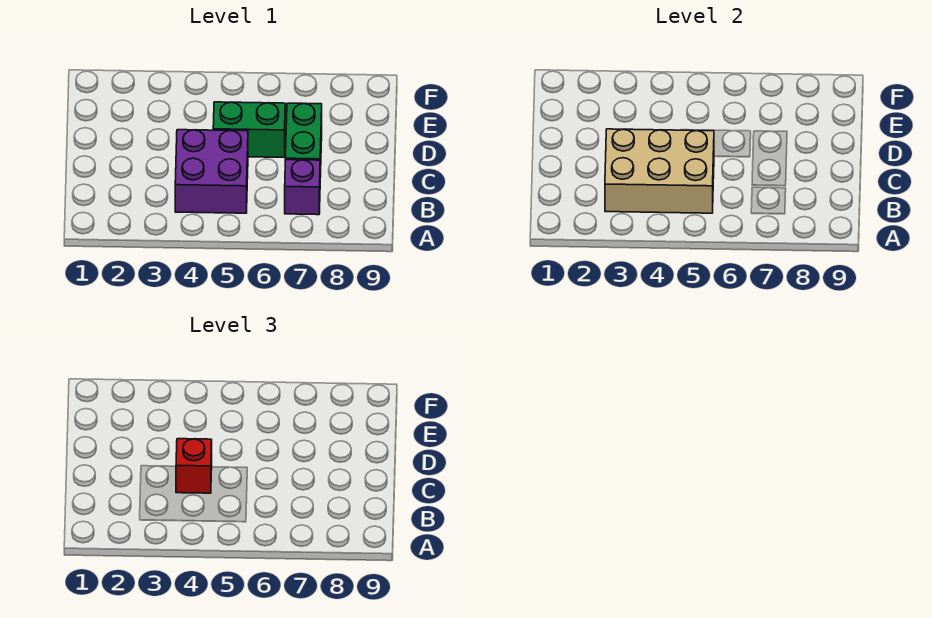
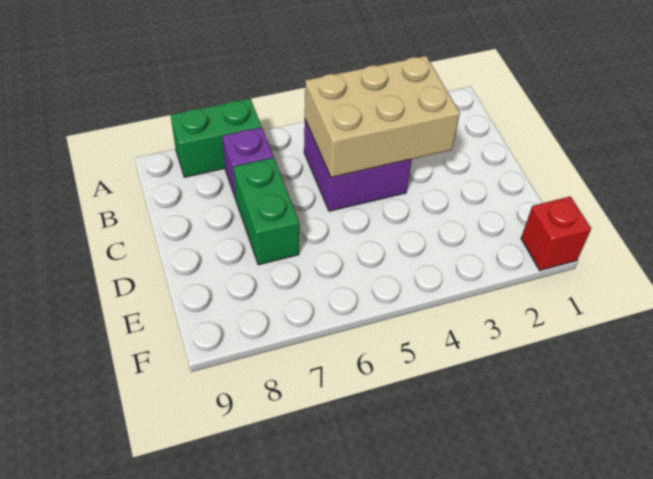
red 1x1 brick [176,439,212,493] -> red 1x1 brick moved to [521,196,591,270]
green 1x2 brick [213,102,285,157] -> green 1x2 brick moved to [171,99,261,177]

